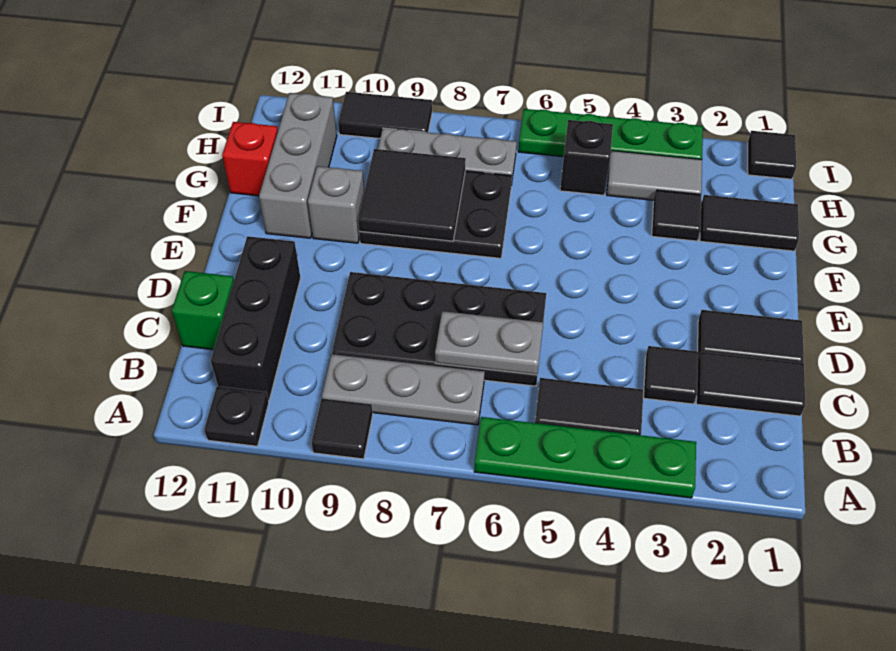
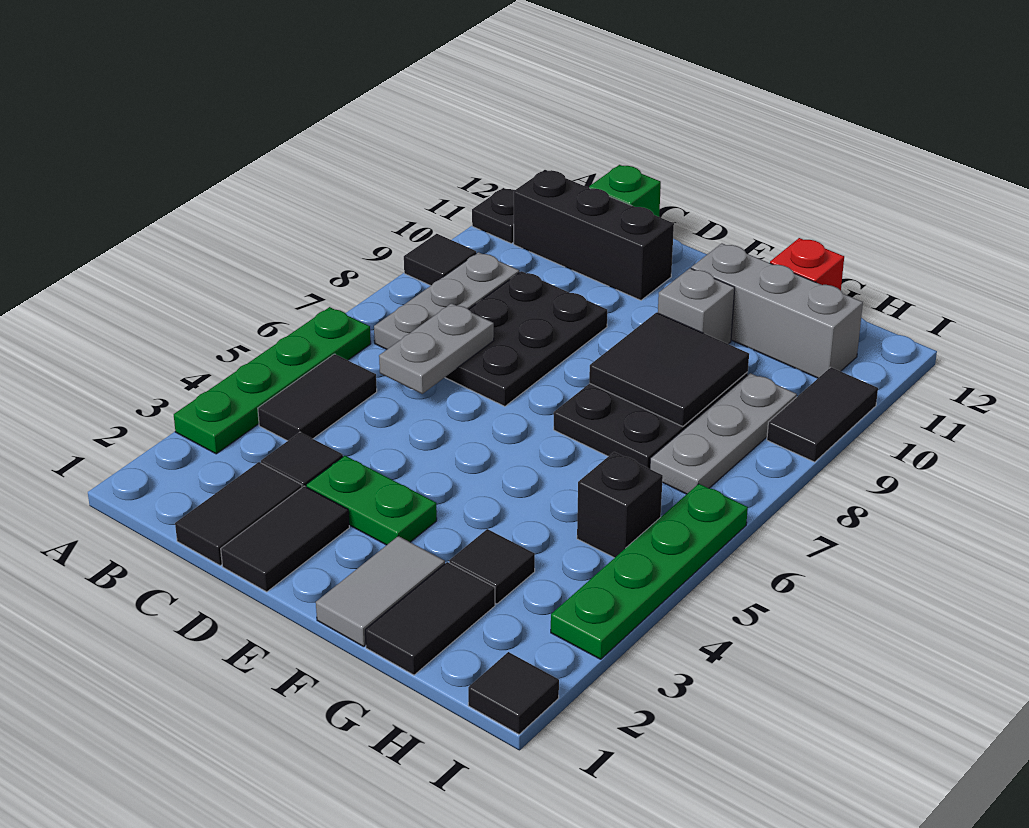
black 2x4 plate [332,272,546,386] -> black 2x3 plate [445,271,607,406]
none -> green 1x2 plate [306,456,437,545]
grey 1x2 tile [607,151,702,200] -> grey 1x2 tile moved to [316,536,445,647]

